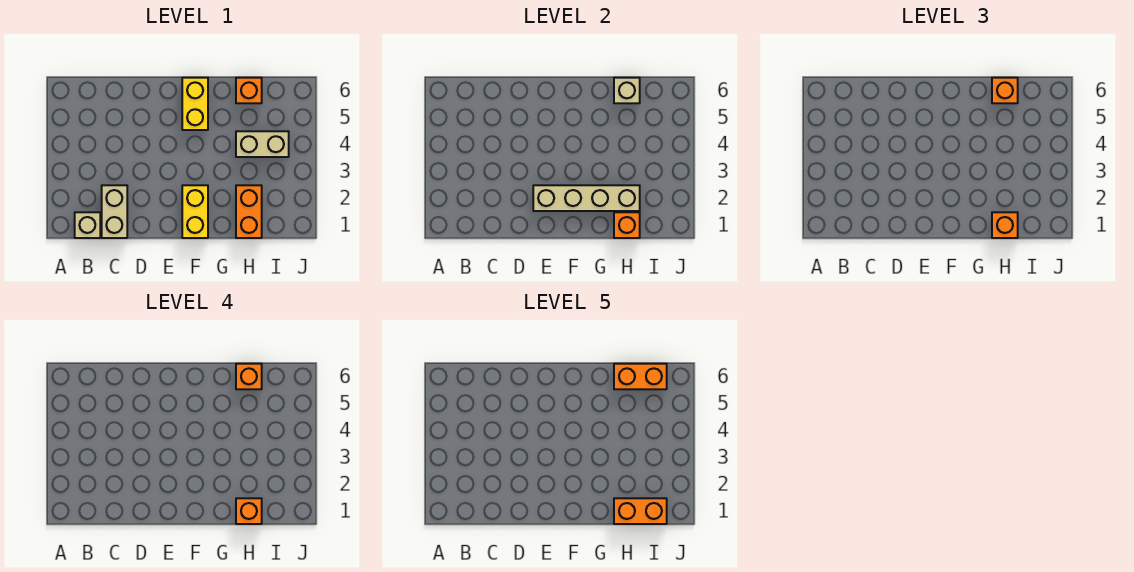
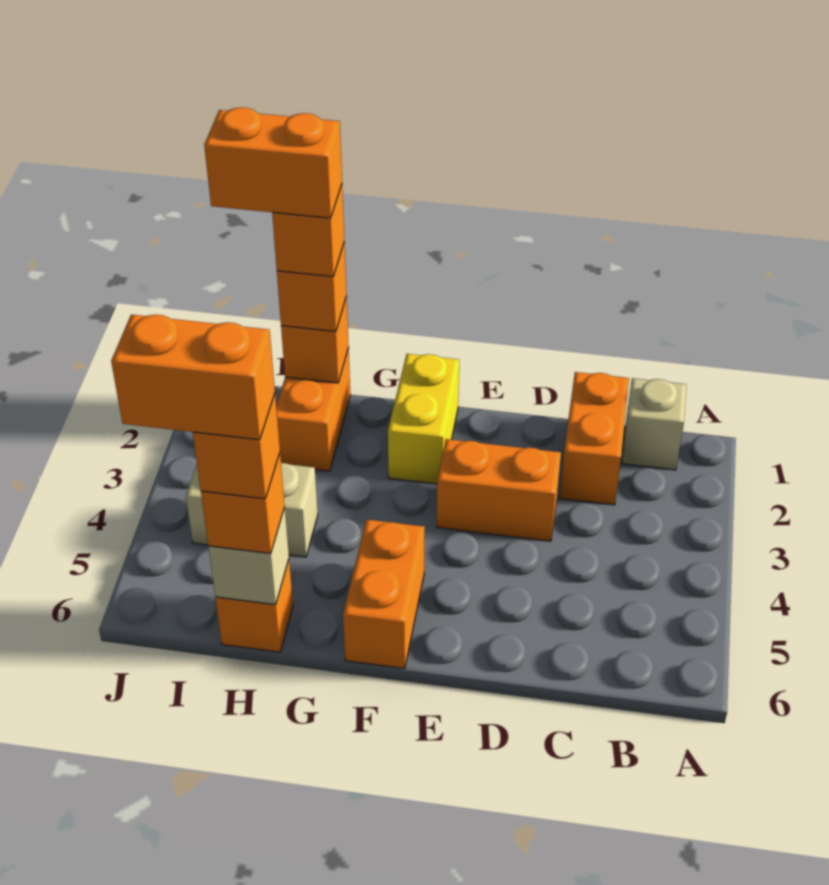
tan 1x2 brick [102,185,127,238] -> orange 1x2 brick [560,372,629,505]
none -> orange 1x2 brick [437,439,561,541]
tan 1x4 brick [533,185,640,211] -> none
yellow 1x2 brick [182,78,208,130] -> orange 1x2 brick [343,519,425,669]

